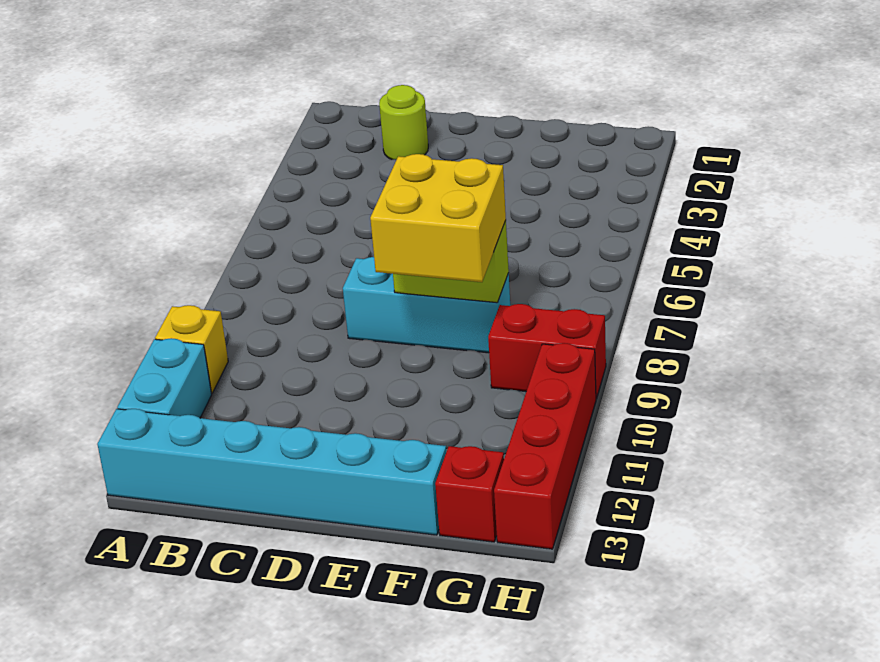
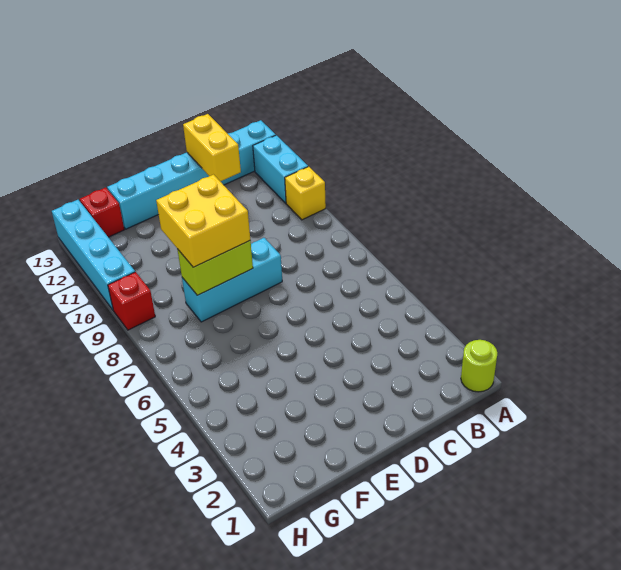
lime 1x1 round brick [379,85,428,160] -> lime 1x1 round brick moved to [461,340,497,392]
none -> yellow 1x2 brick [183,114,241,181]
red 1x2 brick [488,304,606,399] -> red 1x1 brick [108,272,155,330]
red 1x4 brick [494,343,596,549] -> cyan 1x4 brick [52,200,135,310]

